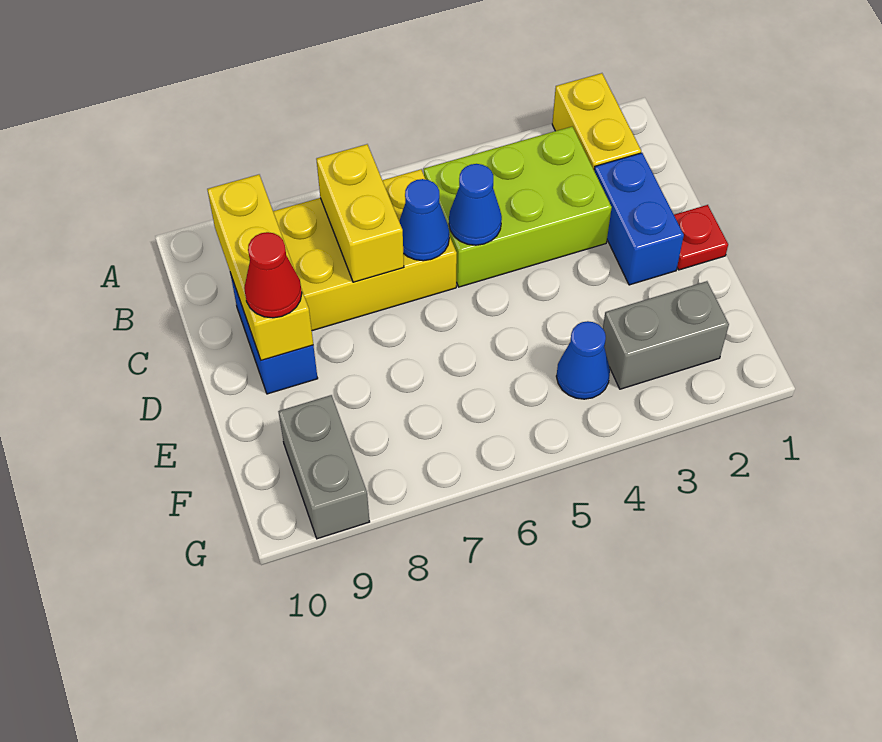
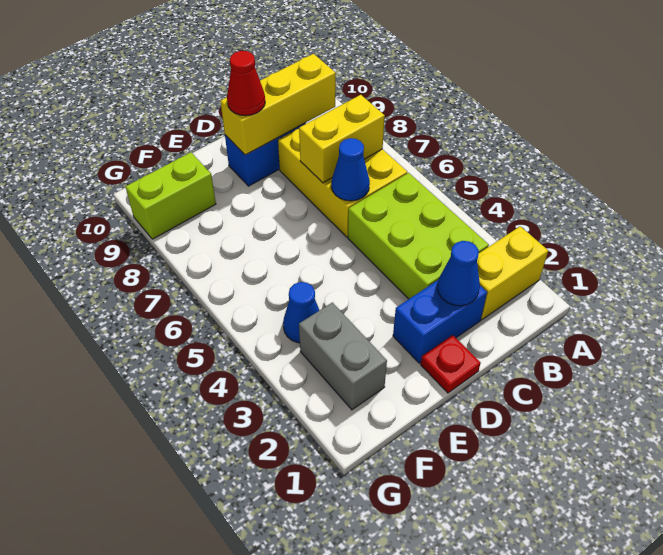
blue 1x1 cone [449,164,502,245] -> blue 1x1 cone moved to [438,241,480,306]
grey 1x2 brick [278,395,370,539] -> lime 1x2 brick [125,152,216,239]

